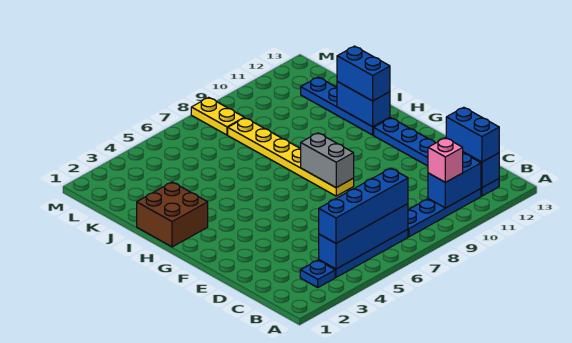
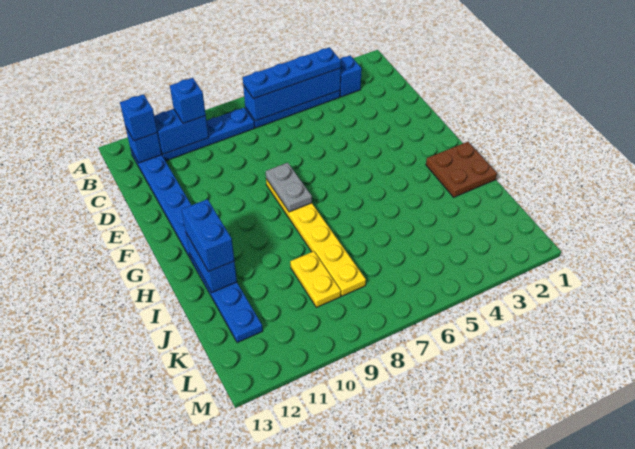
blue 1x1 plate [300,260,335,287] -> blue 1x1 brick [340,55,362,97]
blue 1x4 brick [319,168,408,243] -> blue 1x4 plate [243,47,341,99]
pink 1x1 brick [428,138,463,182] -> blue 1x1 brick [170,78,206,123]
blue 1x2 brick [446,107,499,162] -> blue 1x1 brick [120,94,157,141]
grey 1x2 brick [301,133,354,188] -> grey 1x2 plate [266,162,312,212]
brown 2x2 brick [137,182,208,247] -> brown 2x2 plate [426,142,497,197]
yellow 1x2 plate [191,97,244,135] -> yellow 1x2 plate moved to [290,251,341,307]

